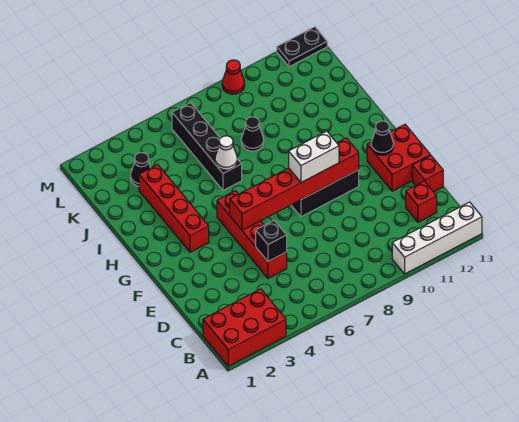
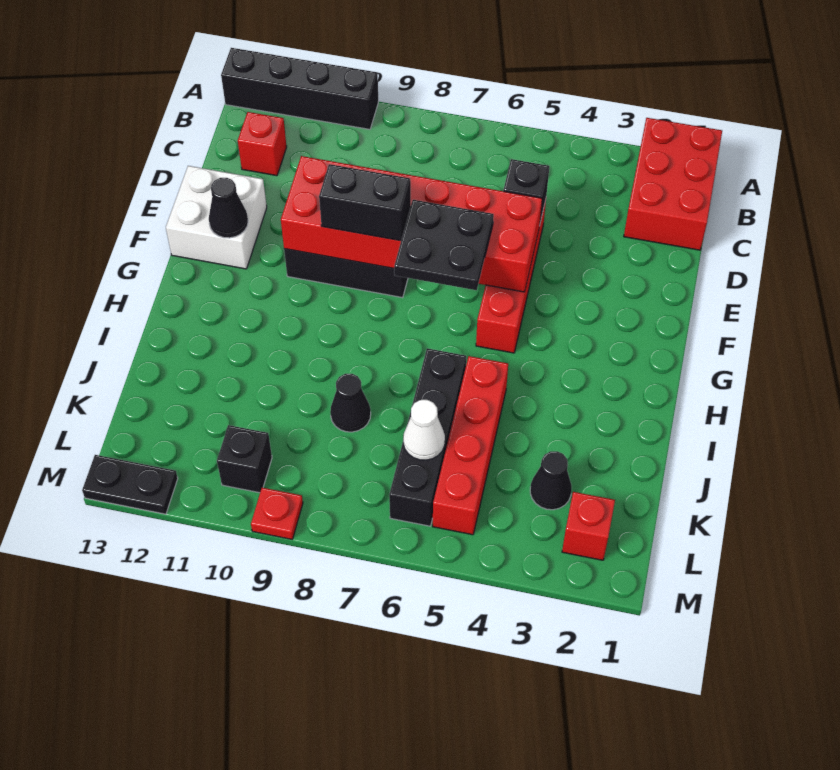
red 2x3 brick [203,289,286,366] -> red 2x3 brick turned to [624,118,722,250]
white 1x4 brick [392,202,482,274] -> black 1x4 brick [221,48,378,129]
red 1x1 brick [412,155,443,192] -> red 1x1 brick moved to [562,492,615,560]
red 2x2 brick [367,125,430,191] -> white 2x2 brick [166,166,267,269]
red 1x6 brick [230,138,359,230] -> red 2x6 brick [281,156,542,292]
none -> black 2x2 plate [394,200,494,290]
white 1x2 brick [289,131,339,182] -> black 1x2 brick [319,164,411,241]
red 1x4 brick [139,164,209,252] -> red 1x4 brick moved to [433,356,508,535]
white 1x1 cone [215,136,237,170] -> white 1x1 cone moved to [403,400,445,460]
none -> black 1x1 brick [217,425,272,493]
red 1x1 cone [222,60,245,94] -> red 1x1 plate [251,488,303,539]

